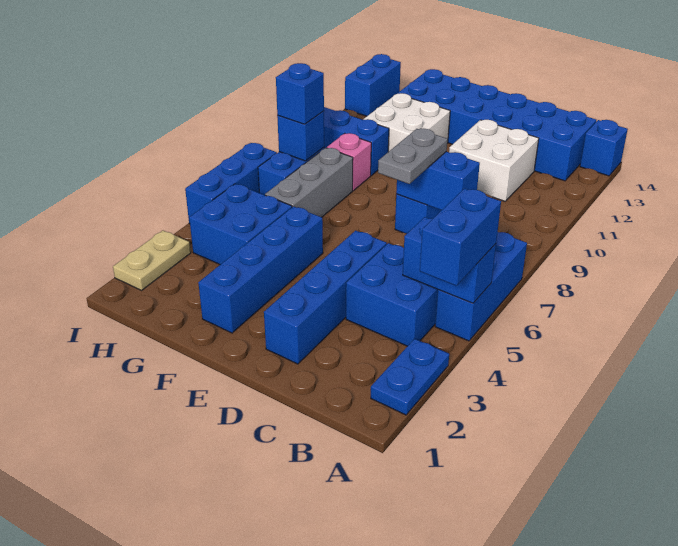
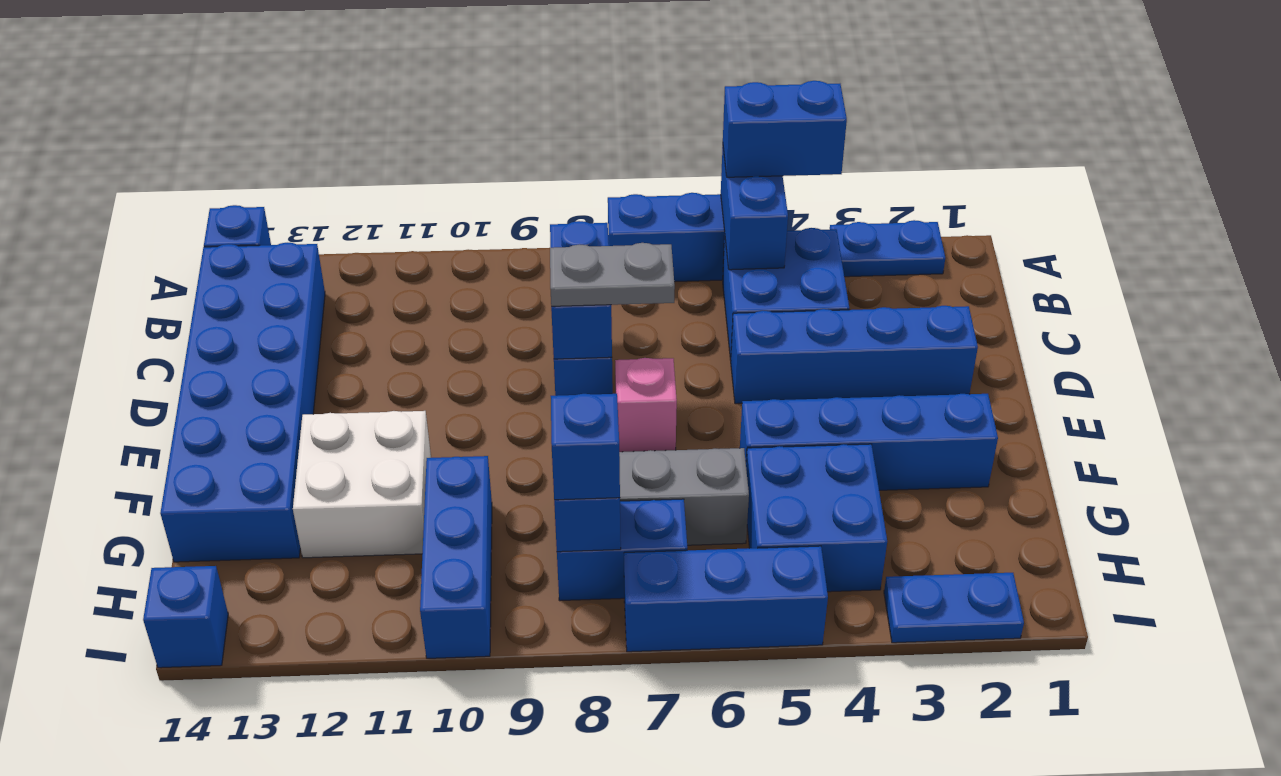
white 2x2 brick [449,120,539,201] -> none
pink 1x1 brick [327,133,371,191] -> pink 1x1 brick moved to [615,358,677,452]
tan 1x2 plate [113,231,191,290] -> blue 1x2 plate [884,573,1024,643]
blue 1x2 brick [345,54,401,116] -> blue 1x1 brick [143,566,228,668]

